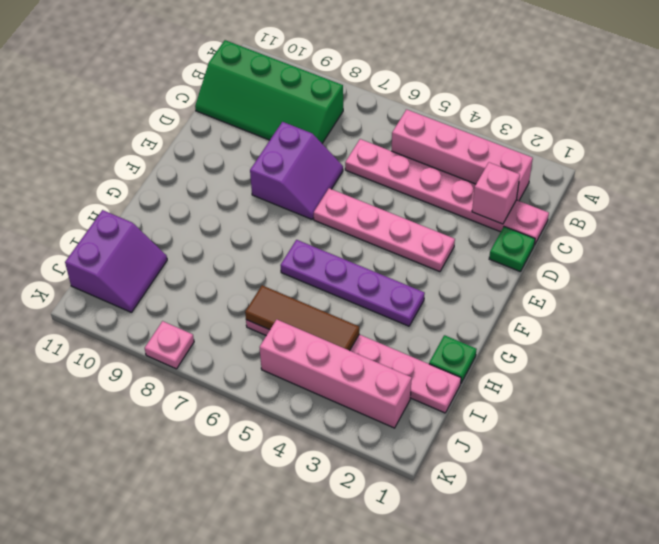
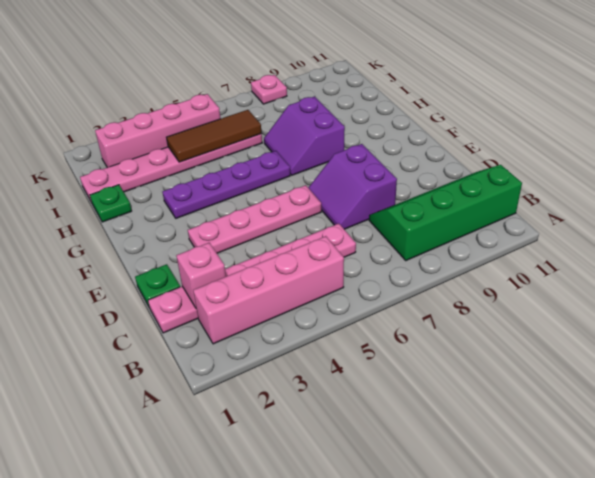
purple 2x2 slope [65,210,167,312] -> purple 2x2 slope moved to [264,96,345,175]

